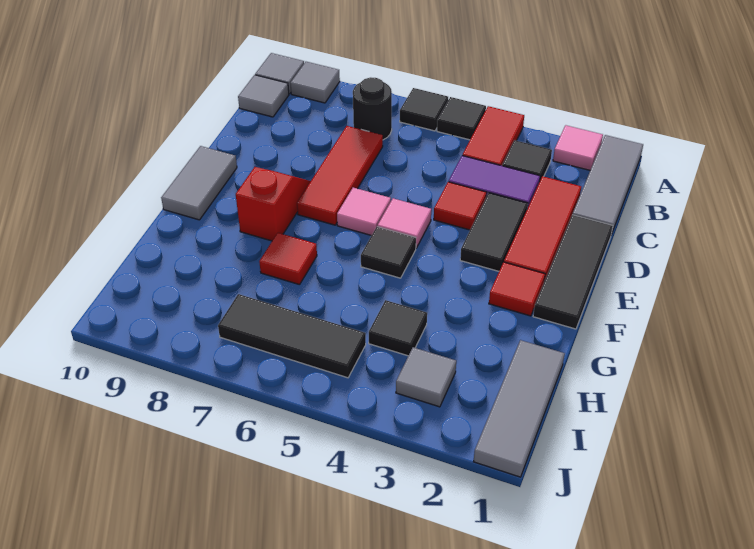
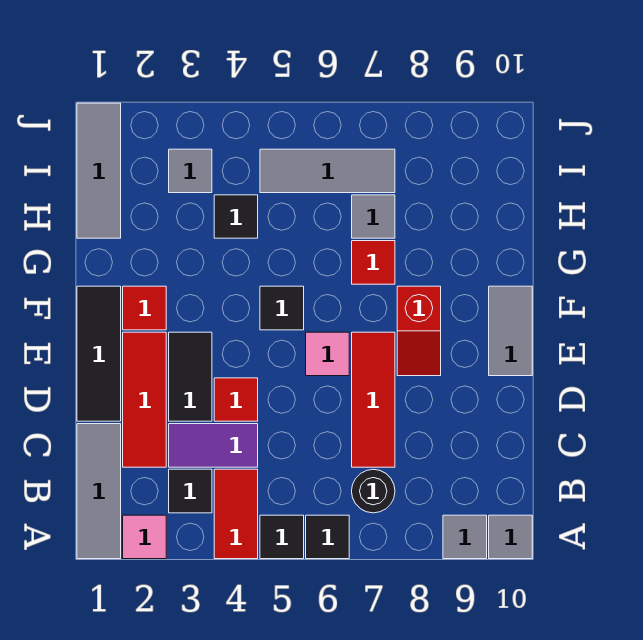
grey 1x1 tile [238,75,289,117] -> grey 1x1 tile moved to [352,195,395,238]
pink 1x1 tile [377,198,431,248] -> none
black 1x3 tile [218,294,366,378] -> grey 1x3 tile [260,149,395,193]

